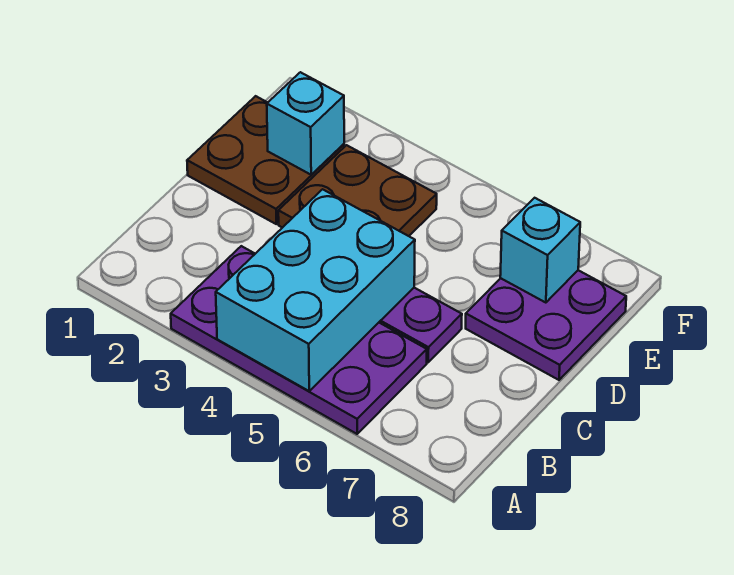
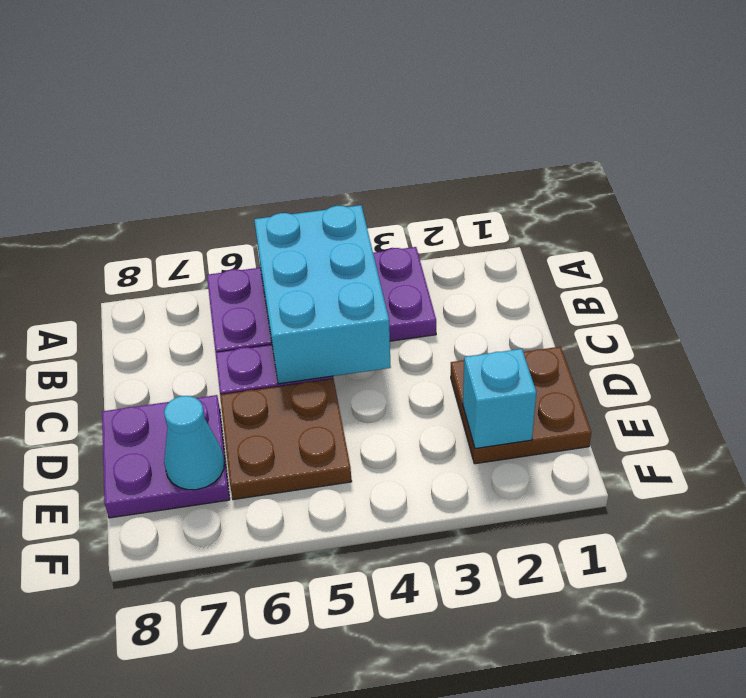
brown 2x2 plate [278,145,437,236] -> brown 2x2 plate moved to [220,379,352,500]
cyan 1x1 brick [500,198,580,303] -> cyan 1x1 cone [164,396,225,490]

